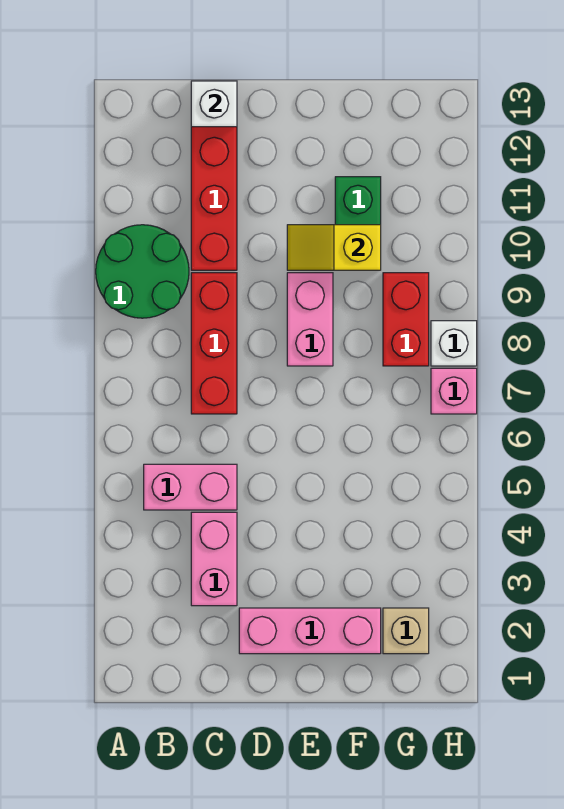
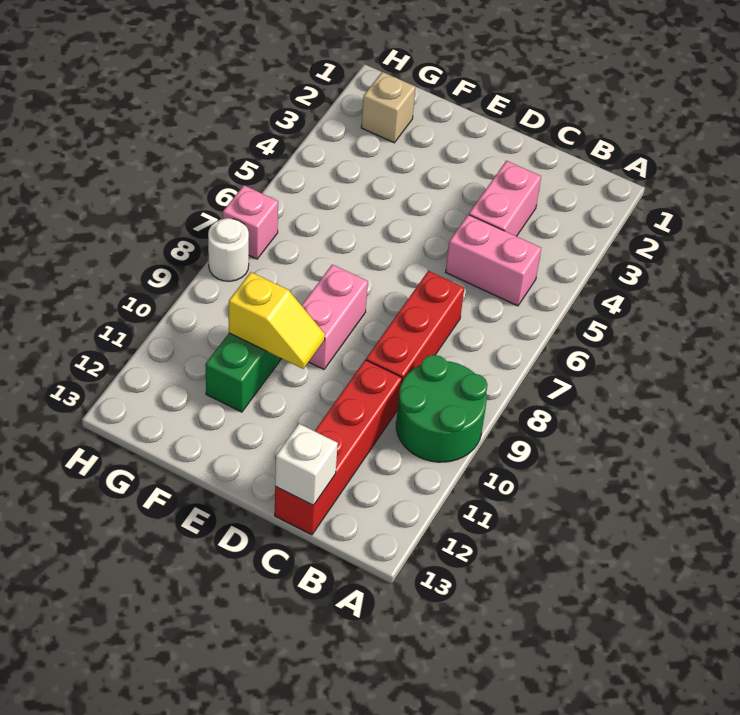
pink 1x3 brick [239,608,381,654] -> none
red 1x2 brick [383,273,429,366] -> none
white 1x1 brick [431,321,477,366] -> white 1x1 round brick [208,218,249,281]

